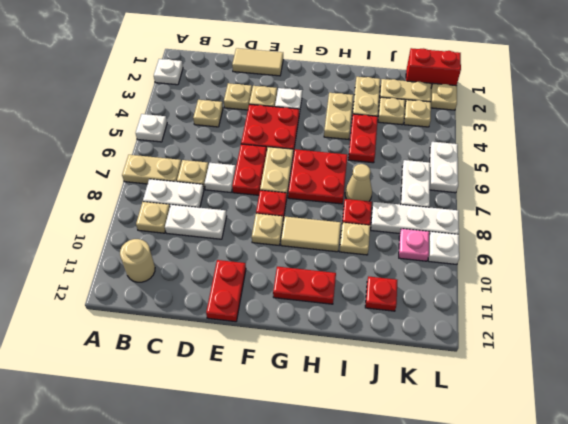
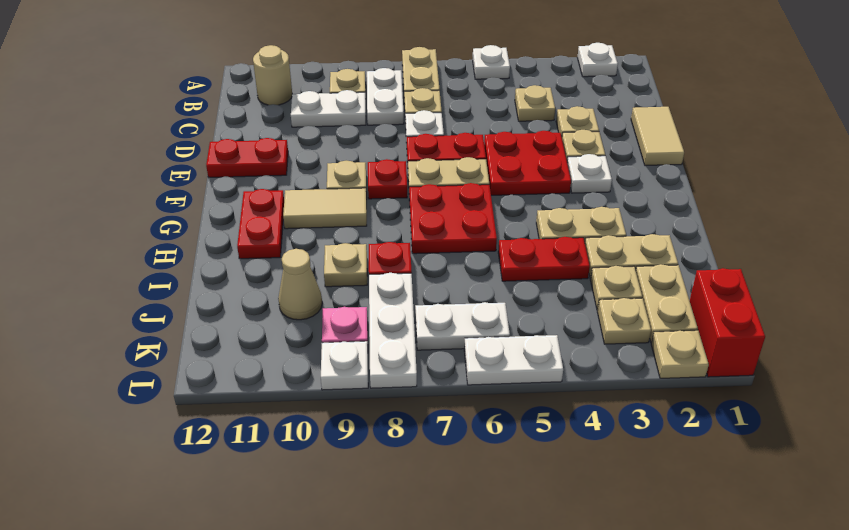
white 1x2 plate [165,205,227,239] -> white 1x2 plate turned to [291,90,366,127]
tan 1x2 tile [281,217,341,252] -> tan 1x2 tile turned to [283,188,367,229]
tan 1x1 cone [345,164,372,201] -> tan 1x1 cone moved to [278,249,322,320]
red 1x1 plate [365,276,397,311] -> none

